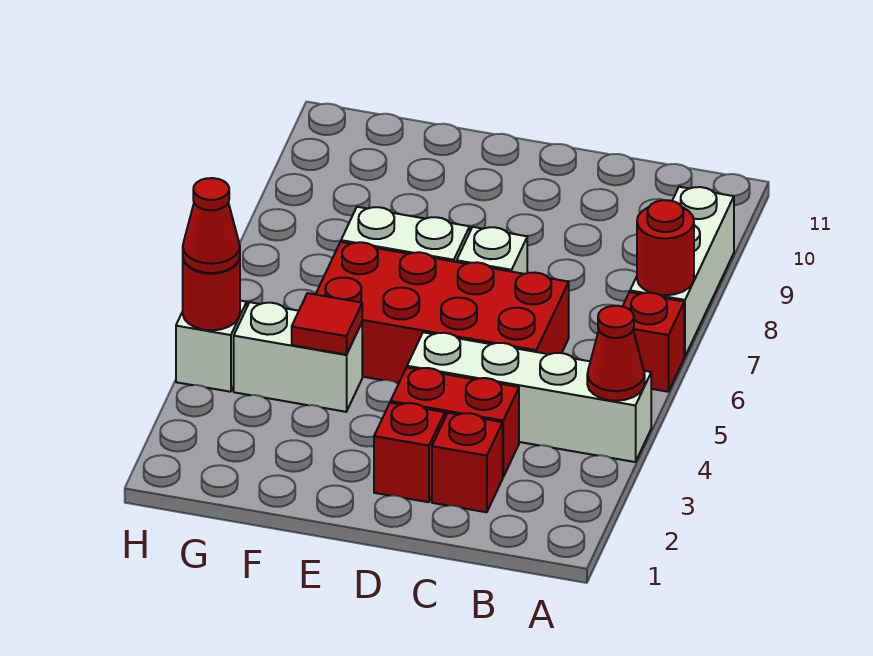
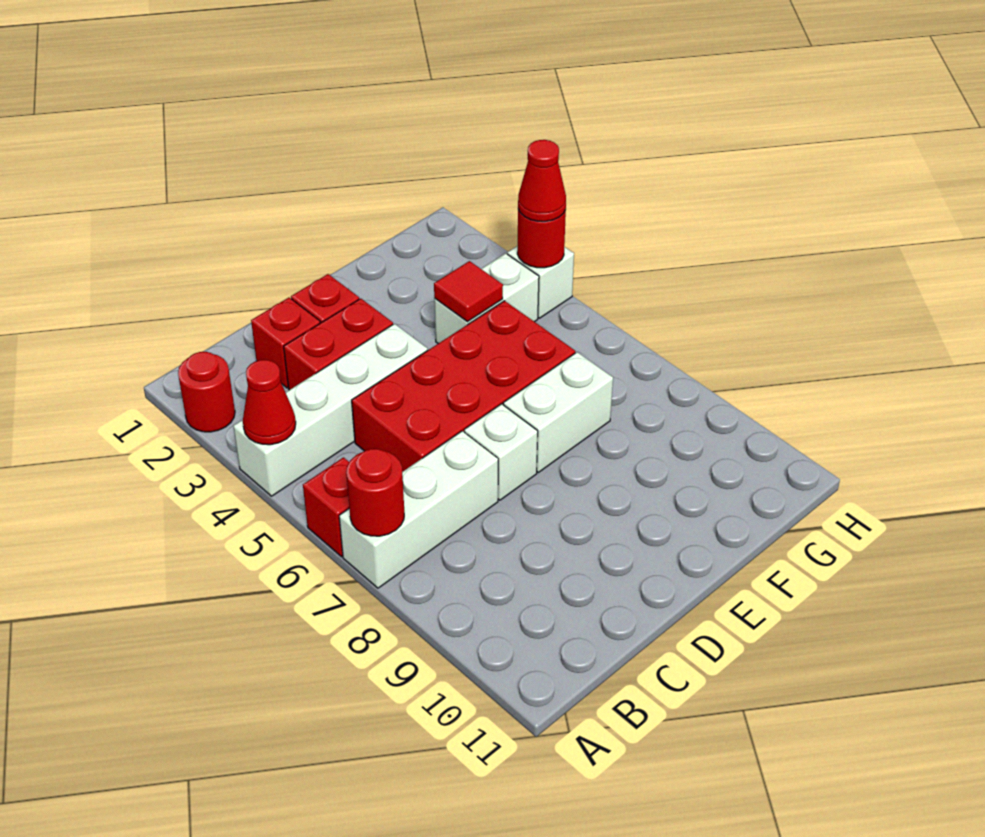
none -> red 1x1 round brick [178,352,235,432]
white 1x3 brick [630,187,734,357] -> white 1x3 brick turned to [339,431,498,588]

